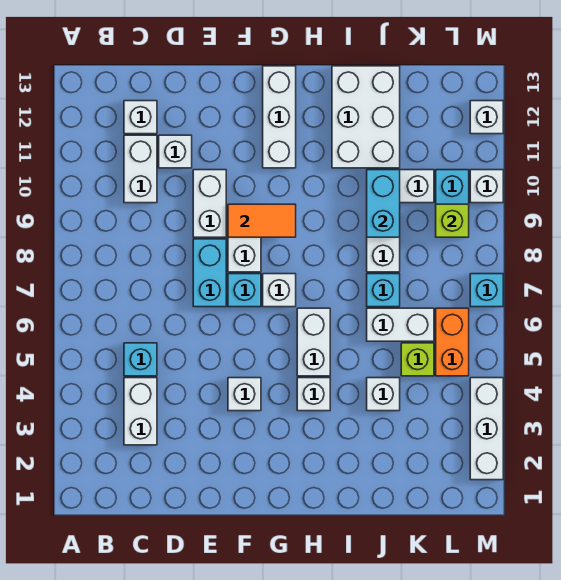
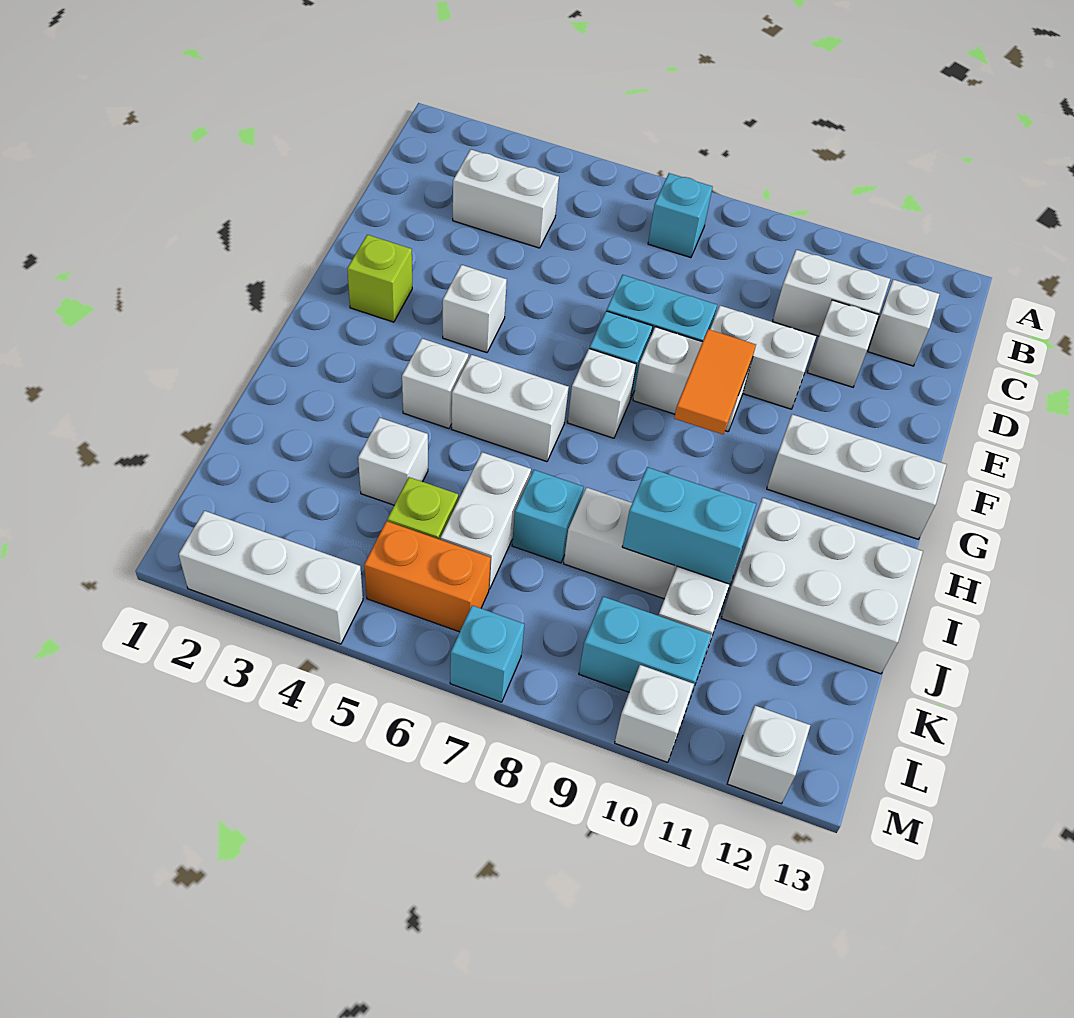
cyan 1x1 brick [124,343,157,376] -> cyan 1x1 brick moved to [648,173,712,258]
lime 1x1 brick [436,204,469,237] -> lime 1x1 brick moved to [347,235,412,322]

